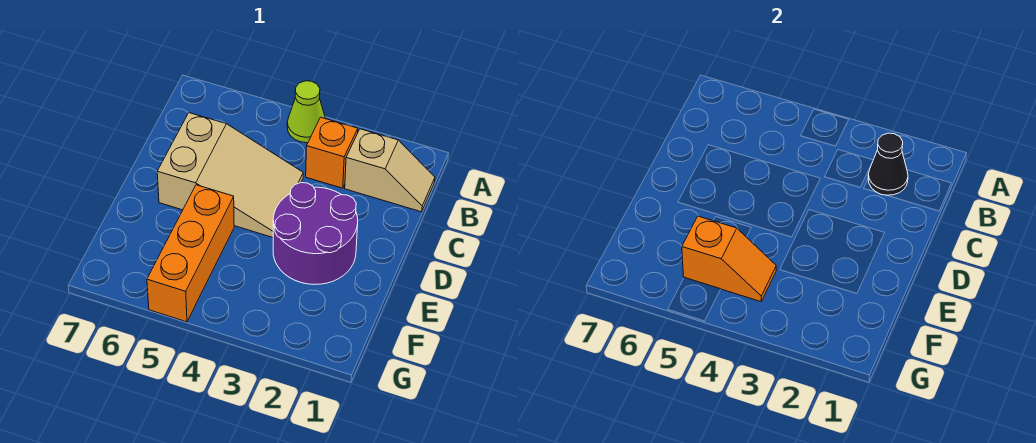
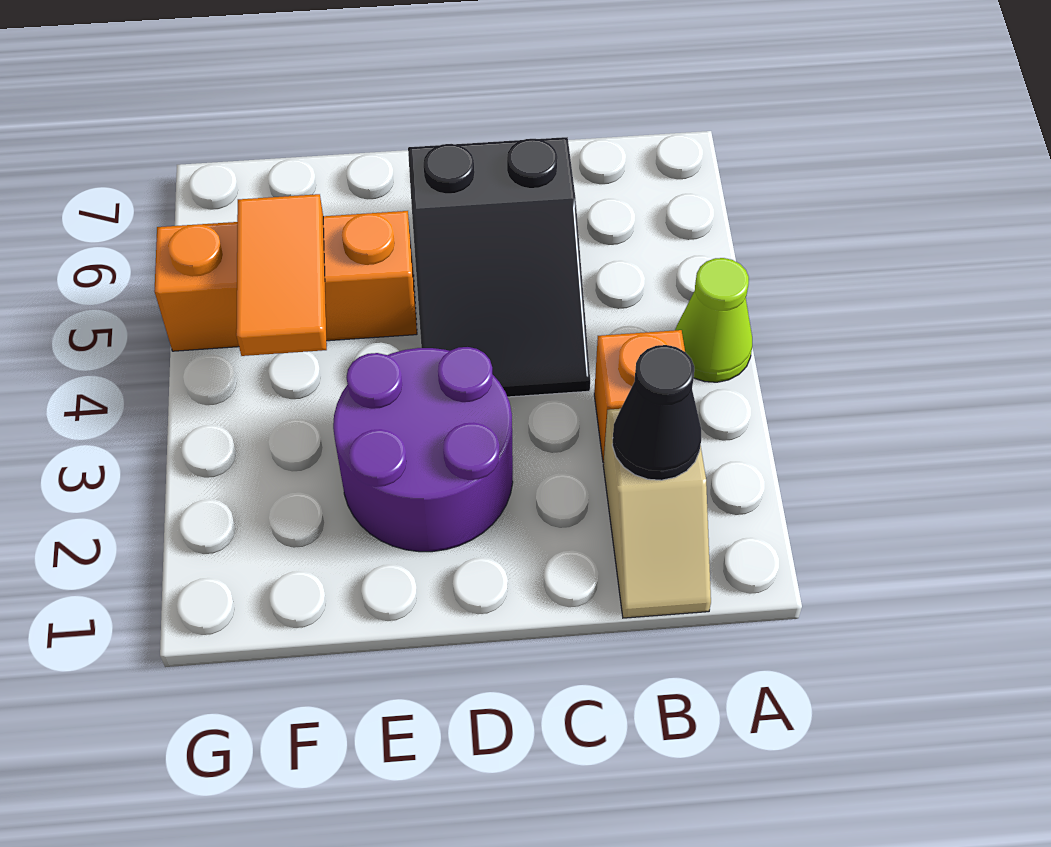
tan 2x3 slope [157,113,303,237] -> black 2x3 slope [408,137,590,397]
orange 1x2 slope [682,216,776,302] -> orange 1x2 tile [236,194,327,356]

